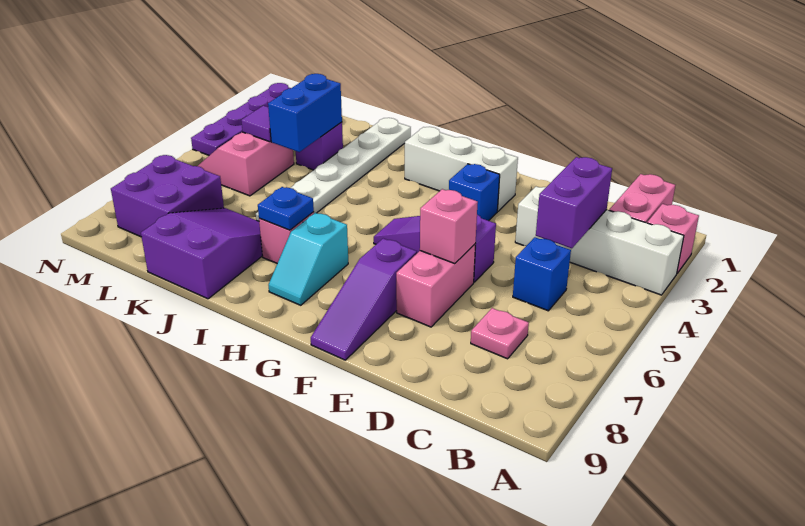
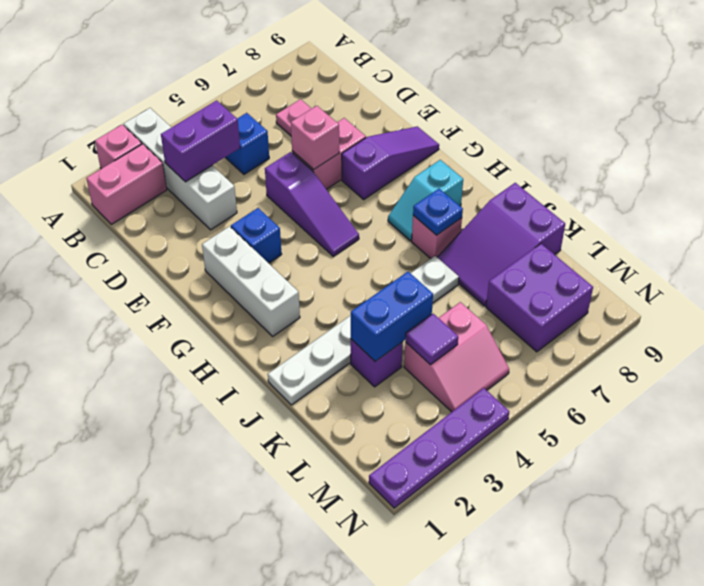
cyan 1x2 slope [269,213,348,305] -> cyan 1x2 slope turned to [388,160,463,241]

